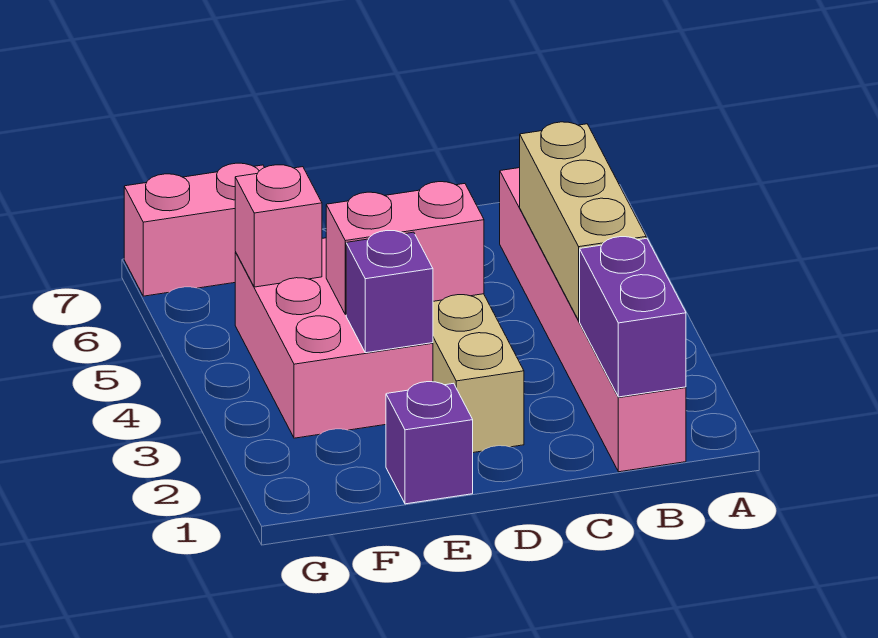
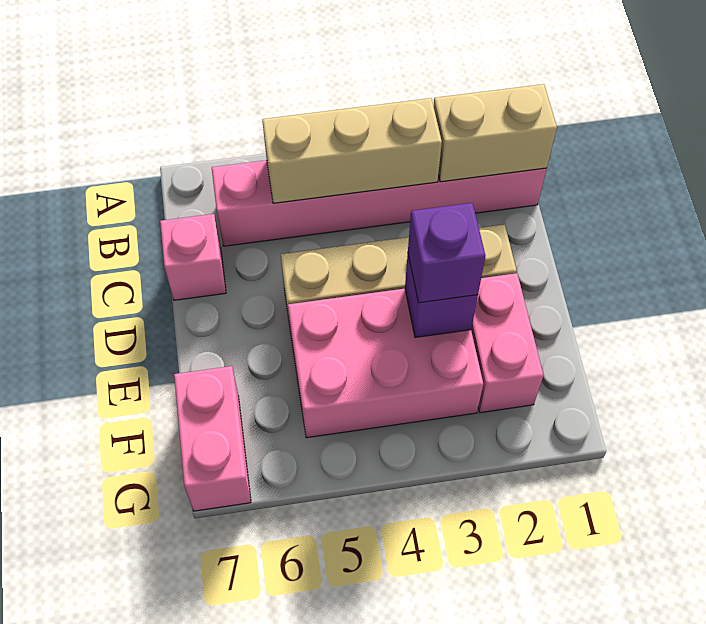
purple 1x2 brick [580,237,686,397] -> tan 1x2 brick [433,84,557,182]
pink 1x2 brick [326,182,484,315] -> pink 1x2 brick moved to [471,273,544,413]
purple 1x1 brick [386,382,473,504] -> purple 1x1 brick moved to [408,203,485,303]
pink 1x1 brick [235,165,322,287] -> pink 1x1 brick moved to [160,214,226,300]

